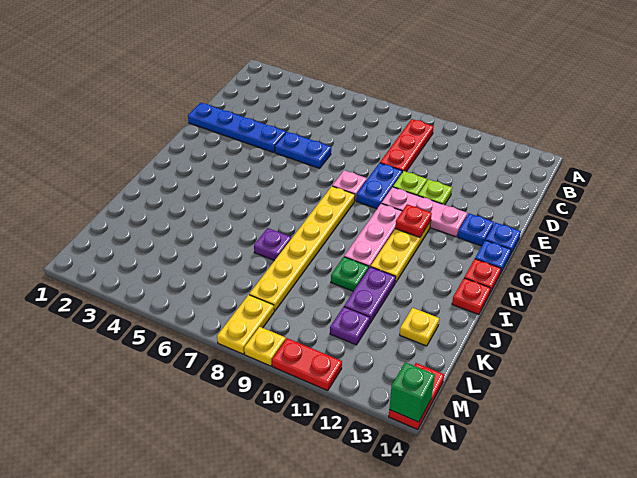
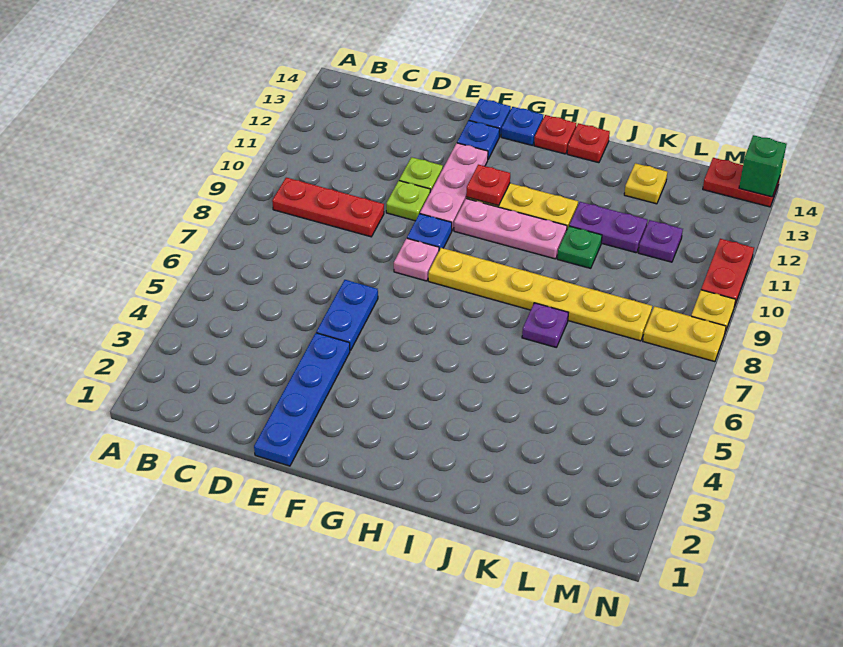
blue 1x2 plate [356,163,402,209] -> blue 1x1 plate [407,214,452,250]

